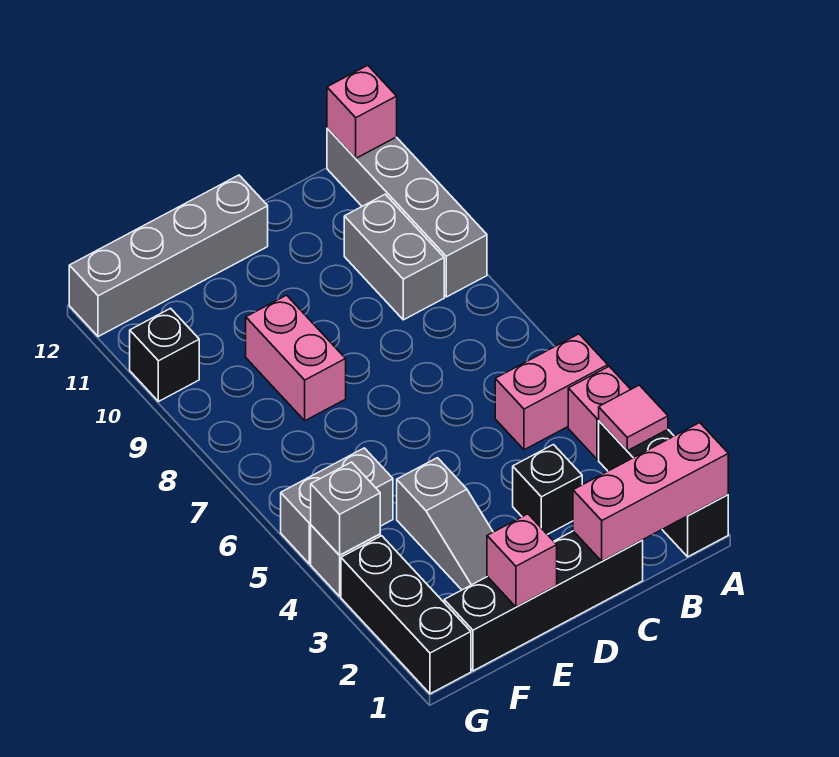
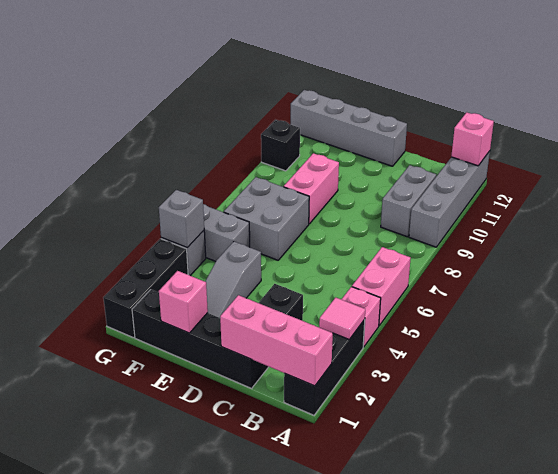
pink 1x2 brick [495,334,608,450] -> pink 1x2 brick turned to [352,247,411,326]
none -> grey 2x2 brick [224,177,309,260]

